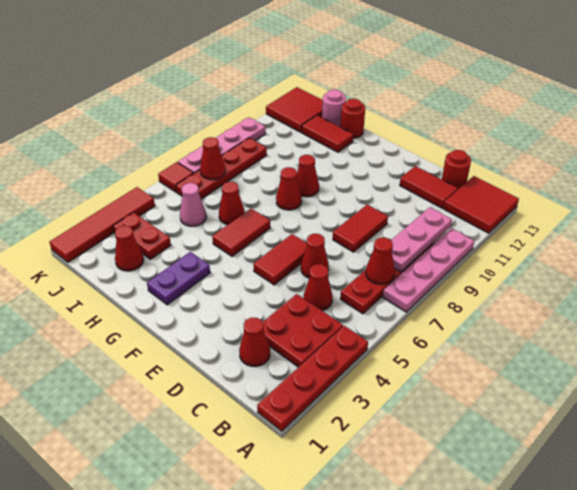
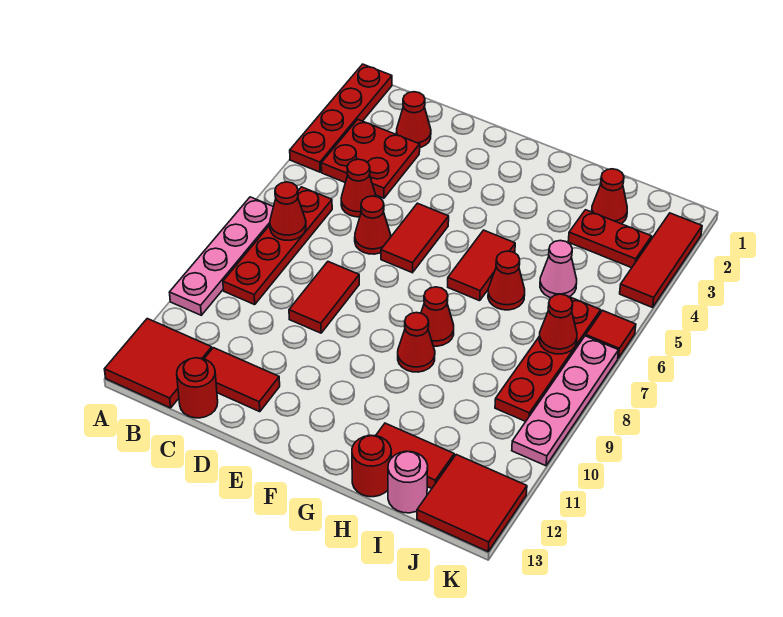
pink 1x3 plate [391,207,452,272] -> none
purple 1x2 plate [147,252,210,305] -> none
red 1x4 tile [49,187,155,262] -> red 1x3 tile [620,213,702,307]

